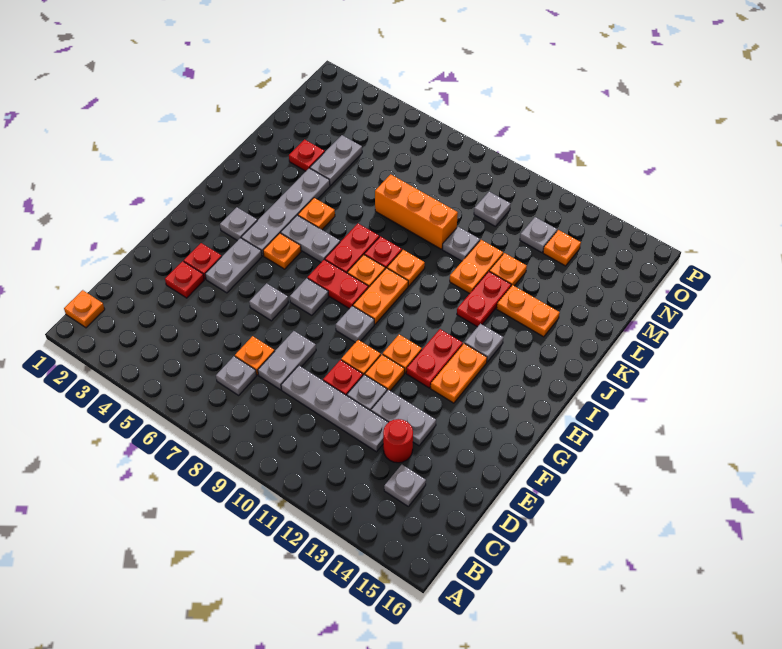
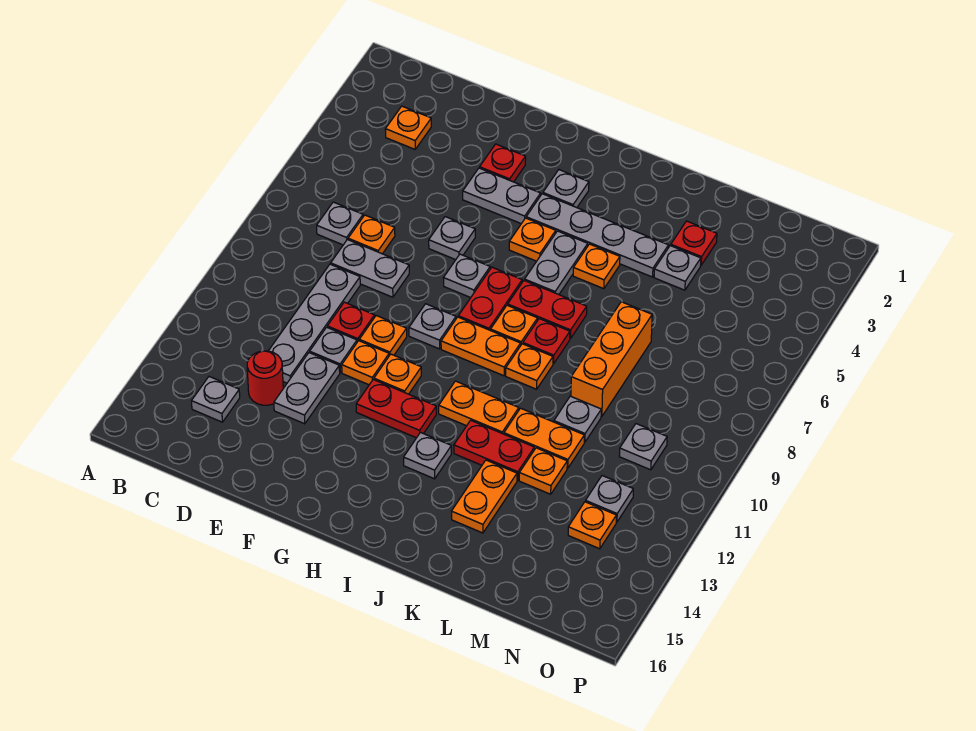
orange 1x1 plate [64,290,105,328] -> orange 1x1 plate moved to [385,106,431,149]
red 1x1 plate [165,261,204,298] -> none
orange 1x2 plate [431,343,487,403] -> orange 1x2 plate moved to [439,381,519,434]
grey 1x2 plate [310,135,362,185] -> grey 1x1 plate [654,246,701,290]

